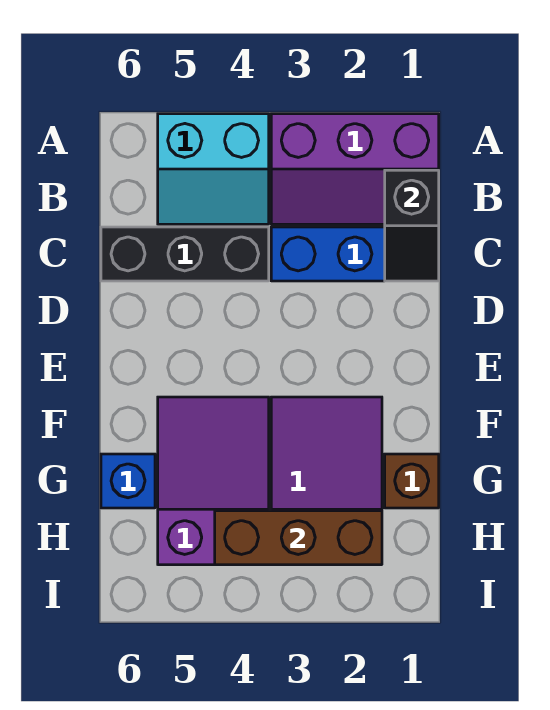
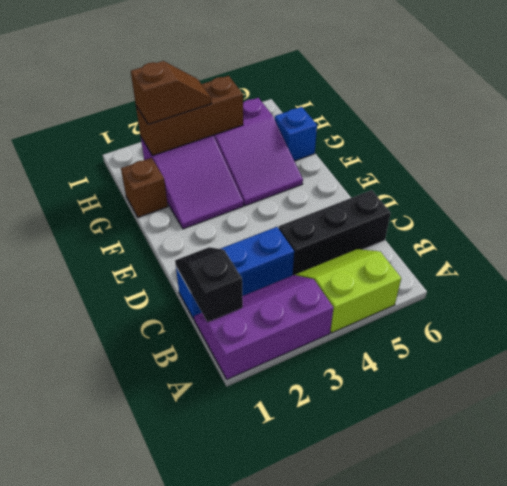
cyan 2x2 slope [158,114,269,224] -> lime 2x2 slope [296,249,401,333]
none -> brown 1x2 slope [131,61,212,124]

